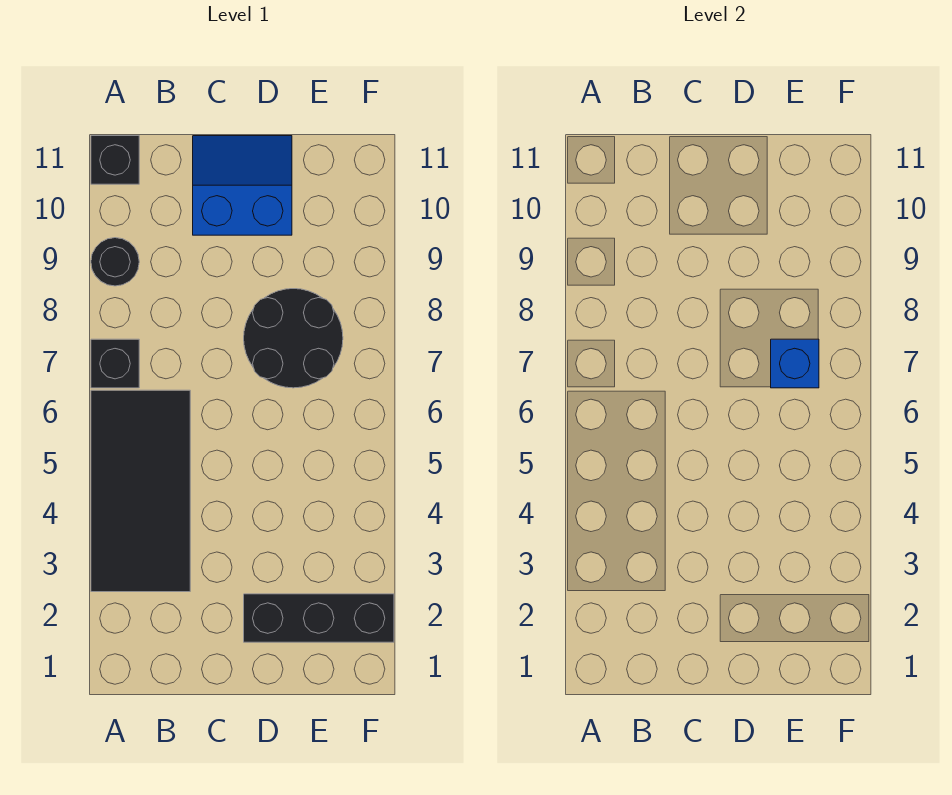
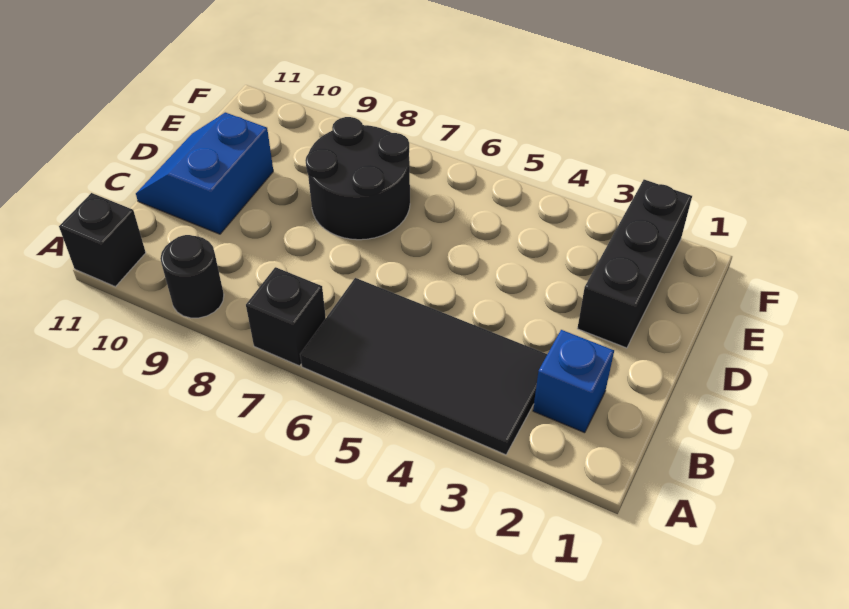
blue 1x1 brick [771,339,819,388] -> blue 1x1 brick moved to [533,330,614,433]

